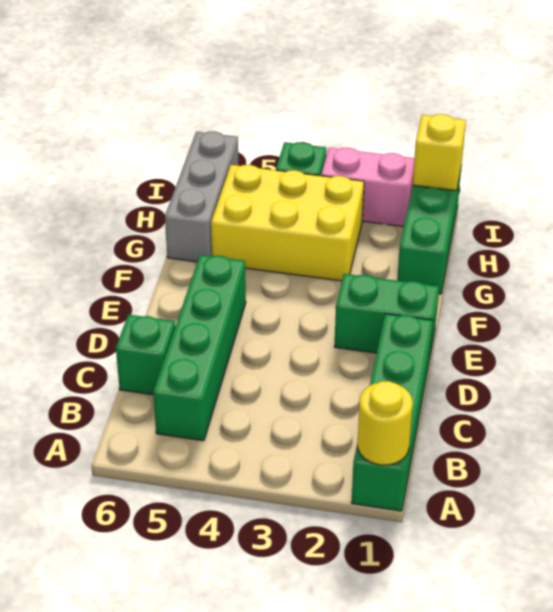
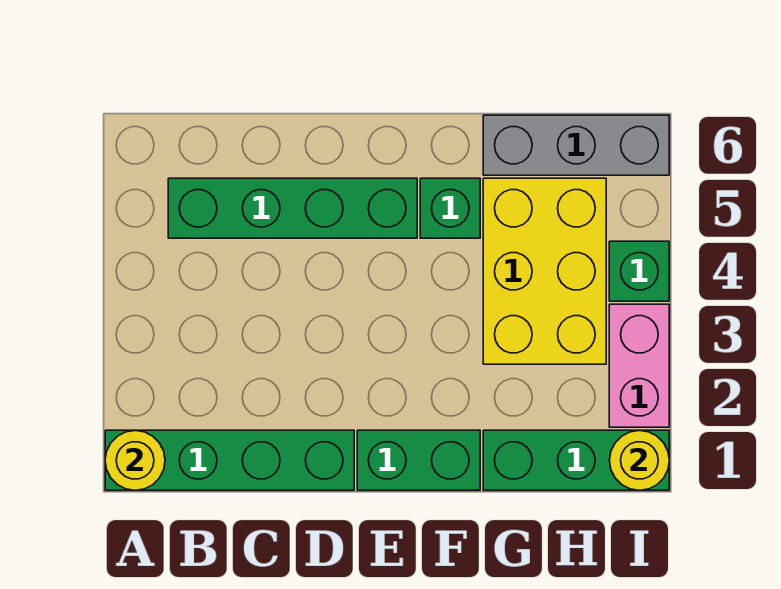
green 1x1 brick [116,315,175,395] -> green 1x1 brick moved to [420,178,480,238]
green 1x2 brick [334,274,439,359] -> green 1x2 brick turned to [357,430,480,490]
yellow 1x1 brick [413,114,466,191] -> yellow 1x1 round brick [610,430,669,490]

